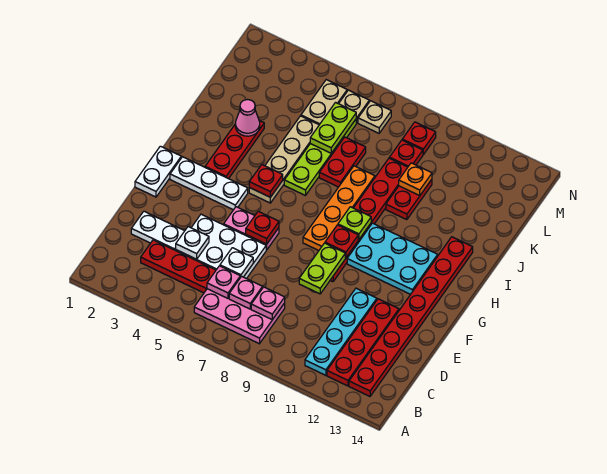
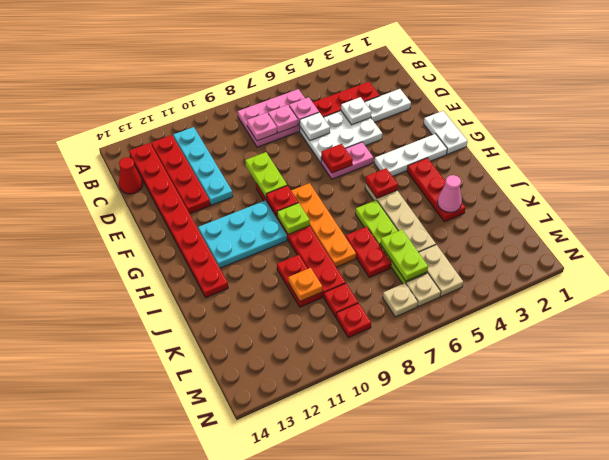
none -> red 1x1 cone [119,157,143,194]

